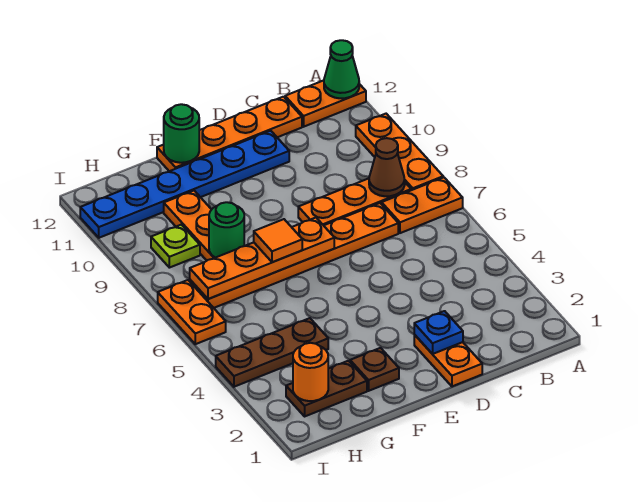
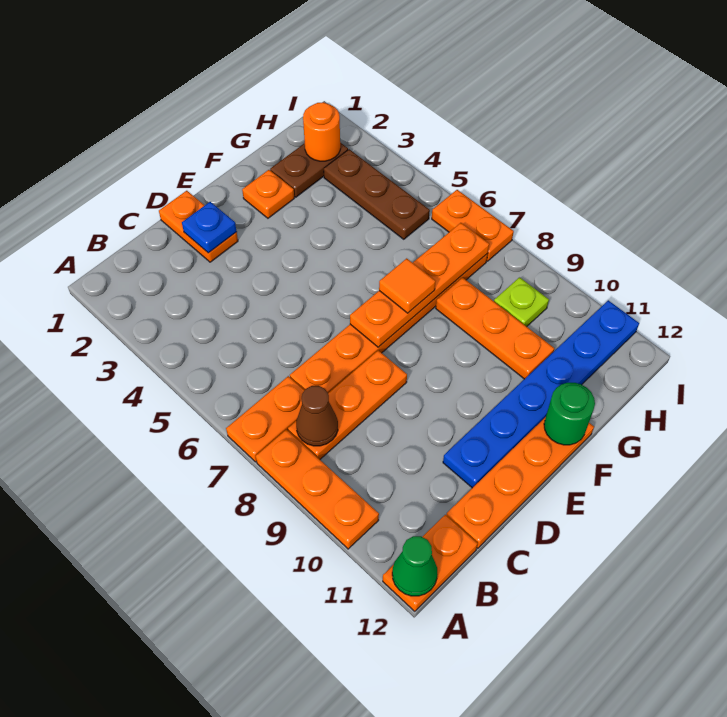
brown 1x1 plate [350,348,399,391] -> orange 1x1 plate [242,170,294,218]
brown 1x3 plate [216,318,328,387] -> brown 1x3 plate turned to [324,149,430,239]
green 1x1 round brick [209,202,244,258] -> none

